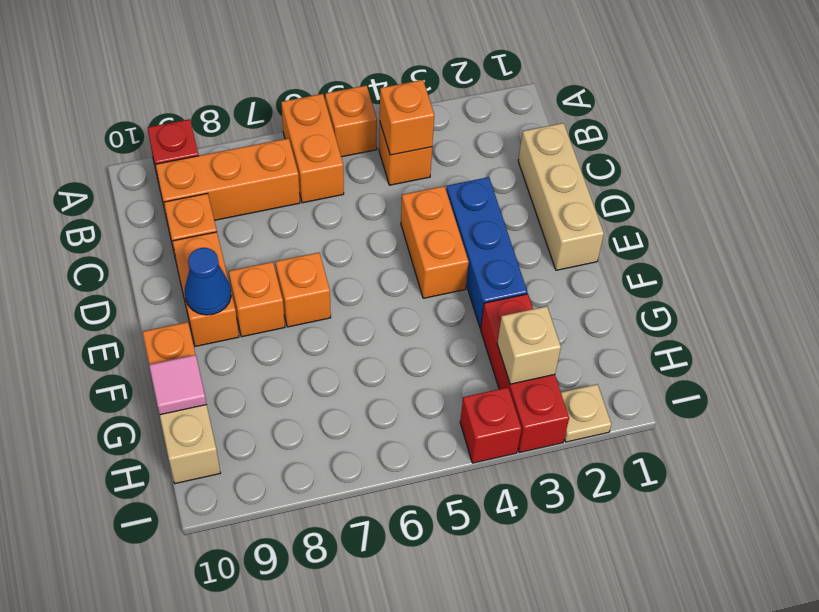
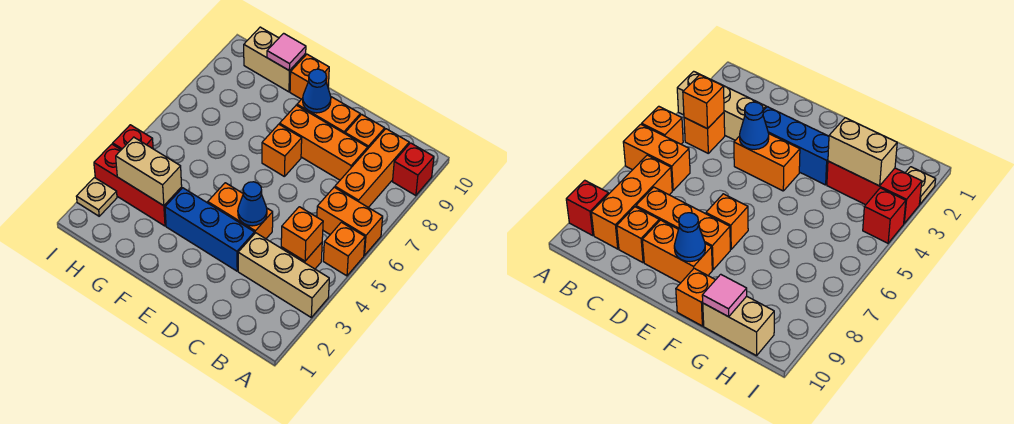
tan 1x3 brick [518,123,604,270] -> tan 1x3 brick moved to [238,233,329,317]
none -> blue 1x1 cone [238,182,267,226]
orange 1x1 brick [229,262,285,337] -> orange 1x3 brick [280,105,368,180]
tan 1x1 brick [497,306,561,384] -> tan 1x2 brick [116,137,182,206]

